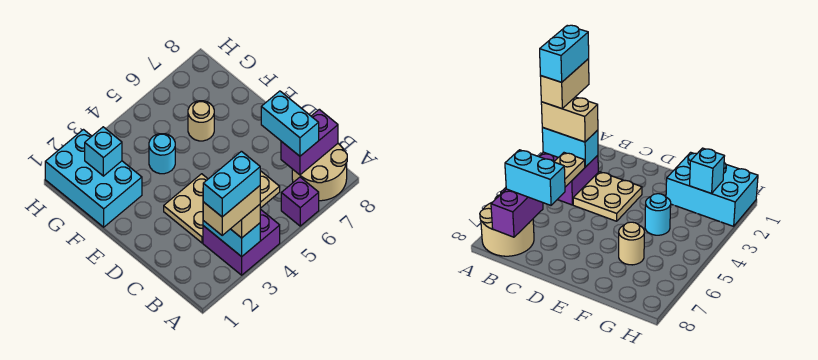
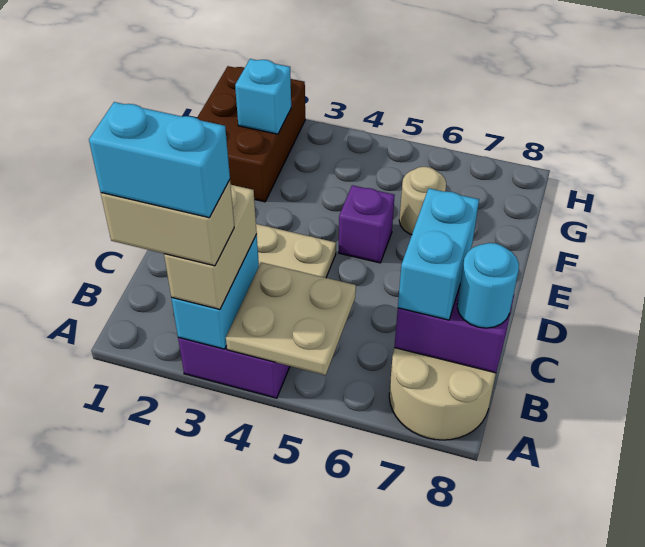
purple 1x1 brick [281,177,319,226] -> purple 1x1 brick moved to [339,185,395,263]
tan 1x2 plate [260,171,280,208] -> tan 2x2 plate [226,262,356,375]
cyan 2x3 brick [45,130,142,227] -> brown 2x3 brick [197,66,305,202]
cyan 1x1 round brick [149,134,175,174] -> cyan 1x1 round brick moved to [457,243,519,328]

